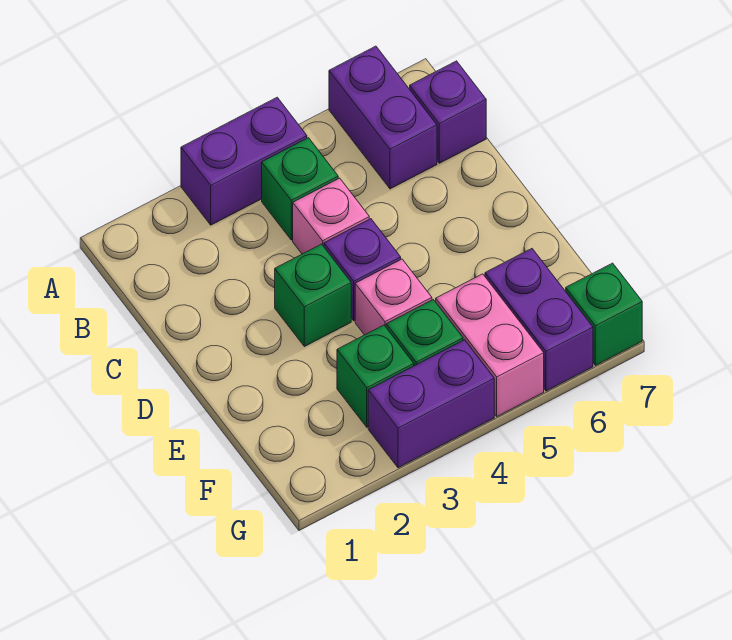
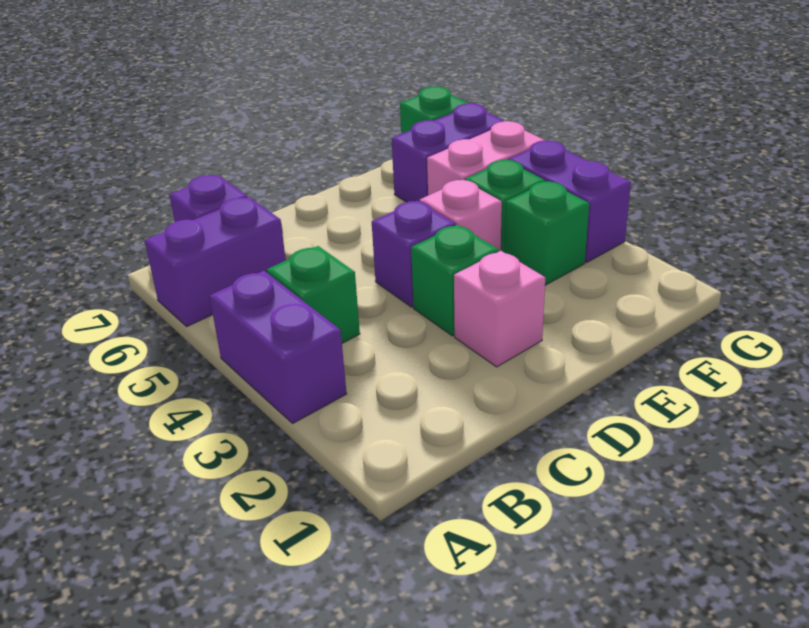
pink 1x1 brick [293,178,369,254] -> pink 1x1 brick moved to [454,251,545,367]

